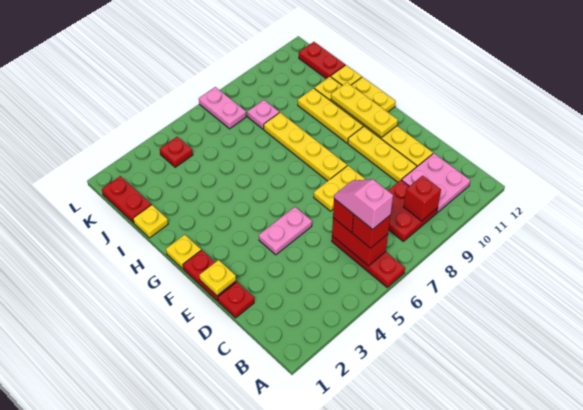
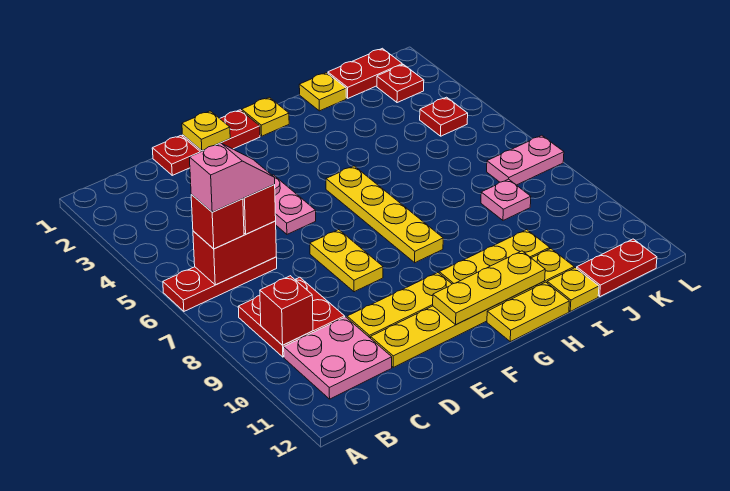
yellow 1x4 plate [264,113,347,181] -> yellow 1x4 plate turned to [326,166,443,263]
none -> red 1x1 plate [377,65,424,103]

